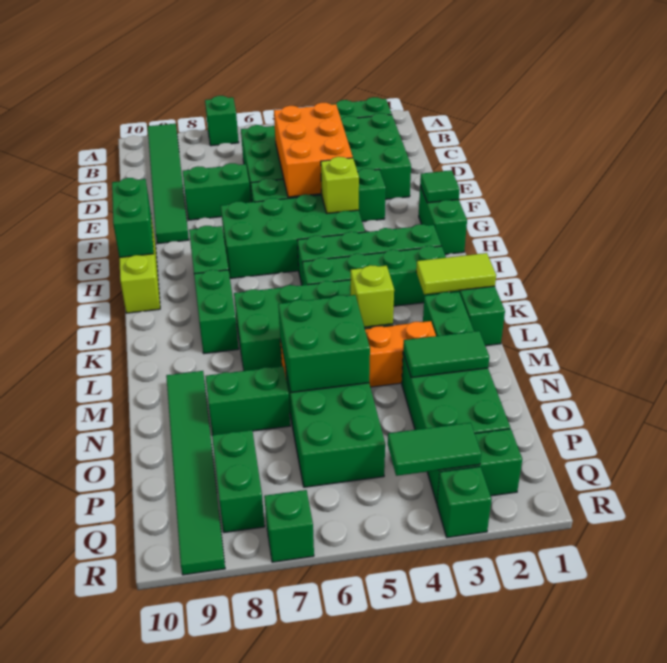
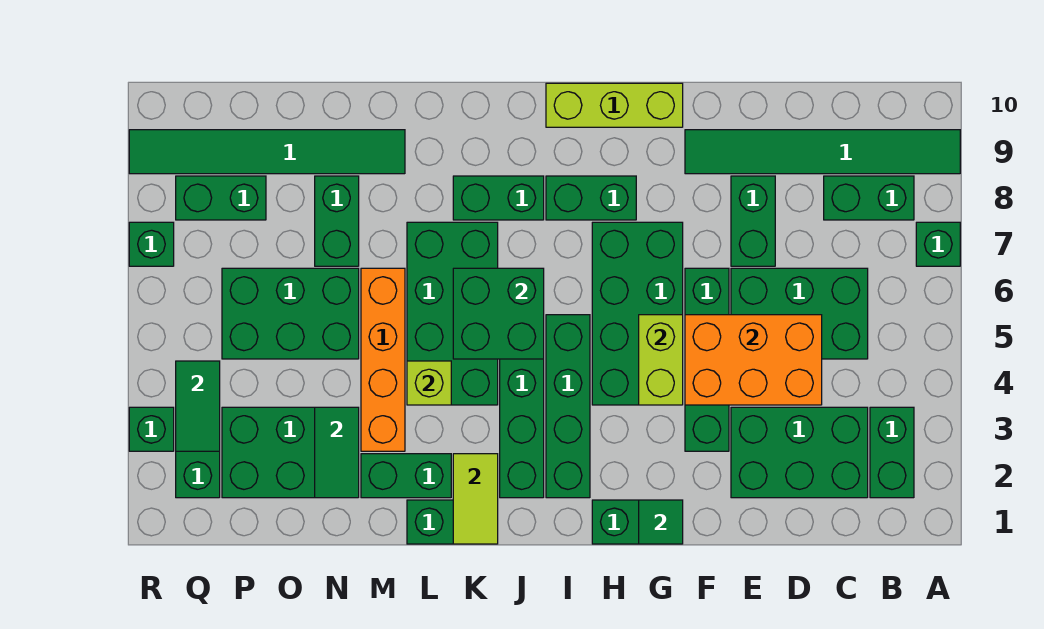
lime 1x1 brick [321,157,359,213] -> lime 1x2 brick [639,315,683,405]
green 1x2 brick [112,178,154,258] -> green 1x2 brick moved to [824,176,914,220]
green 2x2 brick [278,295,370,392] -> green 2x2 brick moved to [453,268,544,359]

